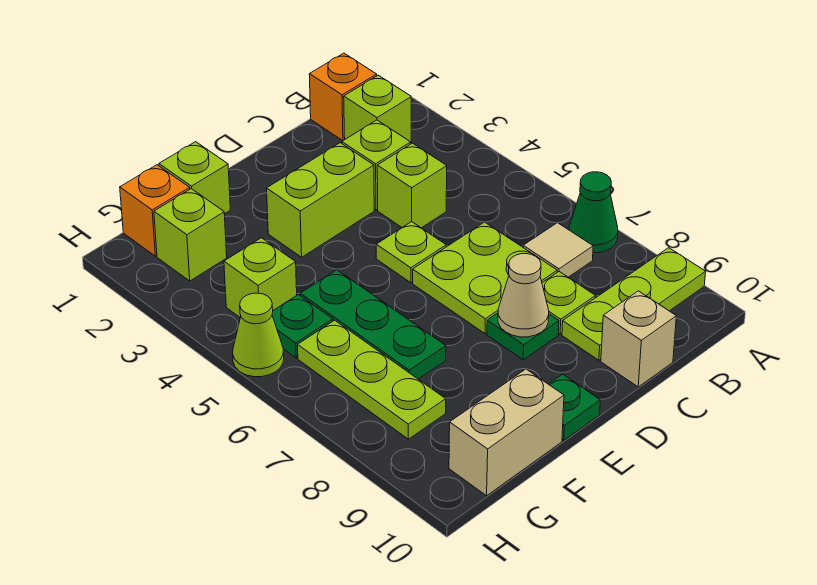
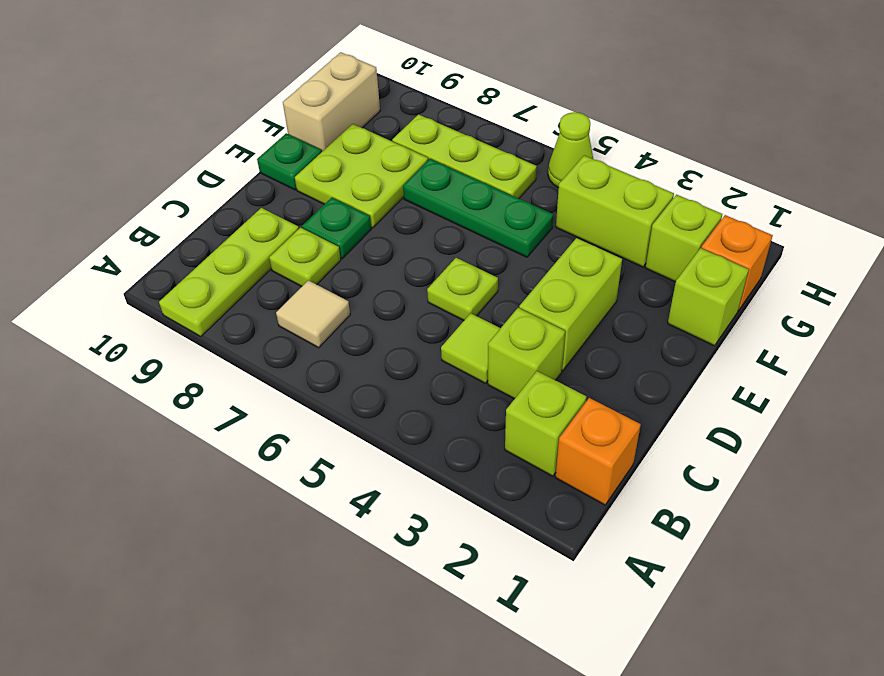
green 1x1 cone [569,172,618,253] -> none
lime 1x1 brick [377,143,447,228] -> lime 1x1 tile [441,313,500,383]
lime 2x2 plate [413,222,557,334] -> lime 2x2 plate moved to [295,124,428,228]
tan 1x1 brick [601,291,676,387] -> none
tan 1x1 cone [498,254,549,337] -> none
lime 1x1 brick [224,238,297,317] -> lime 1x2 brick [556,155,674,267]
green 1x1 plate [272,295,333,358] -> none

